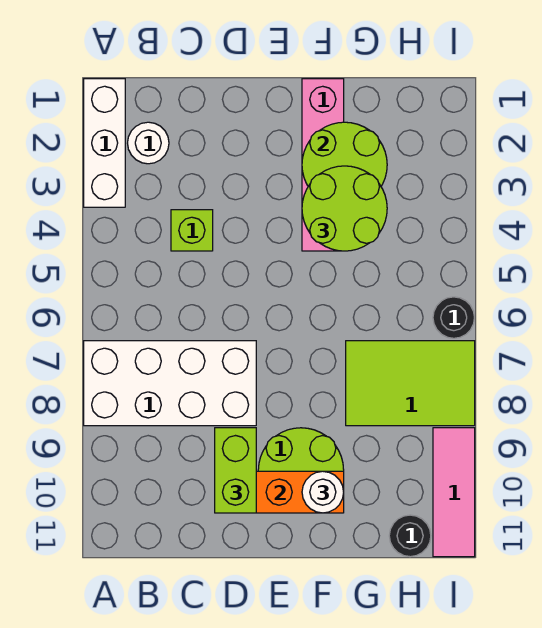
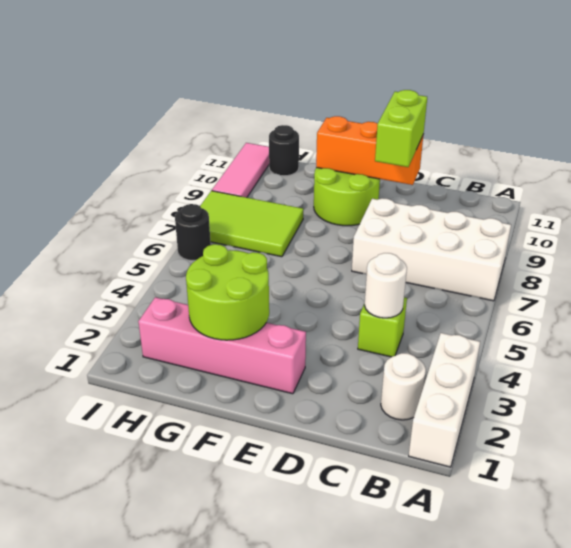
pink 1x4 brick [302,79,344,251] -> pink 1x4 brick turned to [138,297,306,394]
lime 2x2 round brick [302,166,387,251] -> none
white 1x1 round brick [302,471,344,513] -> white 1x1 round brick moved to [365,253,407,318]

